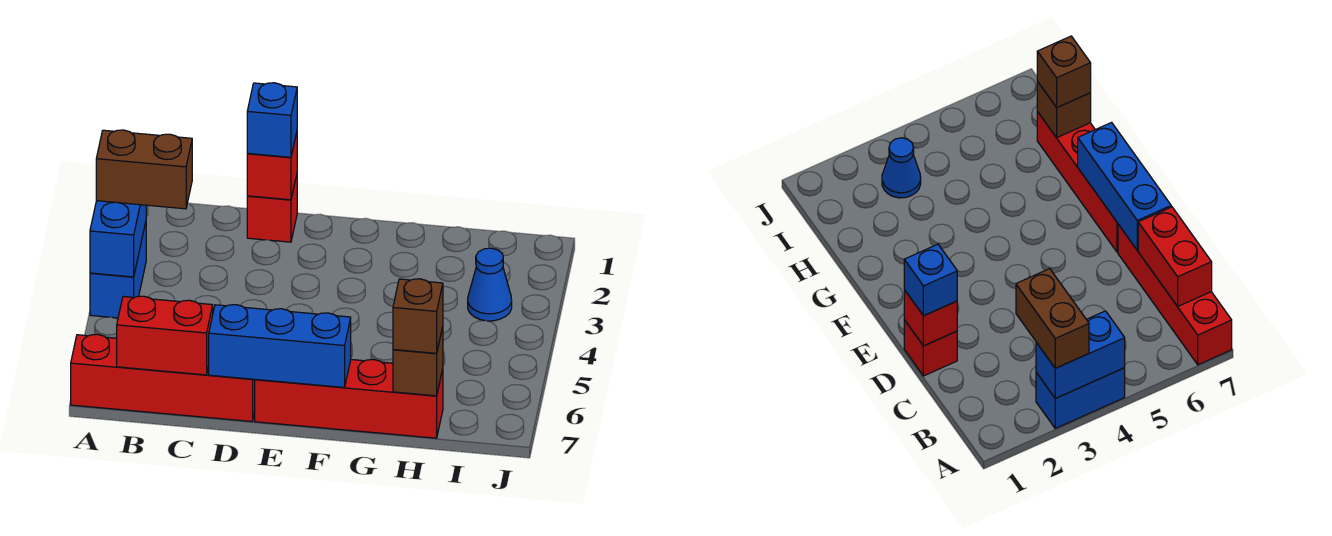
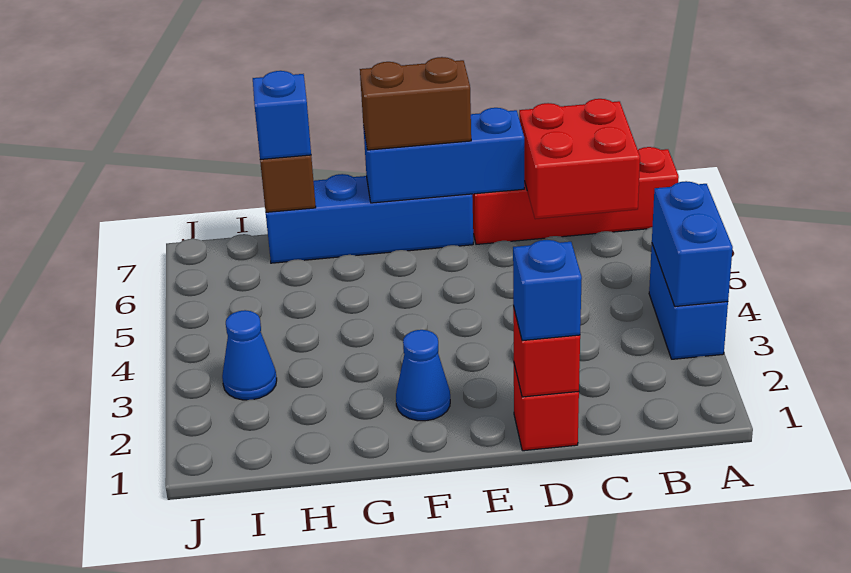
brown 1x2 brick [96,130,192,209] -> brown 1x2 brick moved to [360,57,471,150]
red 1x2 brick [117,296,213,375] -> red 2x2 brick [519,99,640,219]
red 1x4 brick [255,359,443,438] -> blue 1x4 brick [266,174,473,263]
none -> blue 1x1 cone [396,330,450,421]
brown 1x1 brick [393,279,443,353] -> blue 1x1 brick [253,71,311,159]

